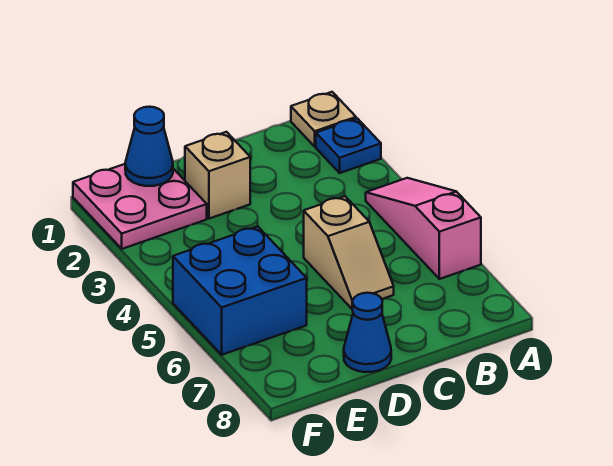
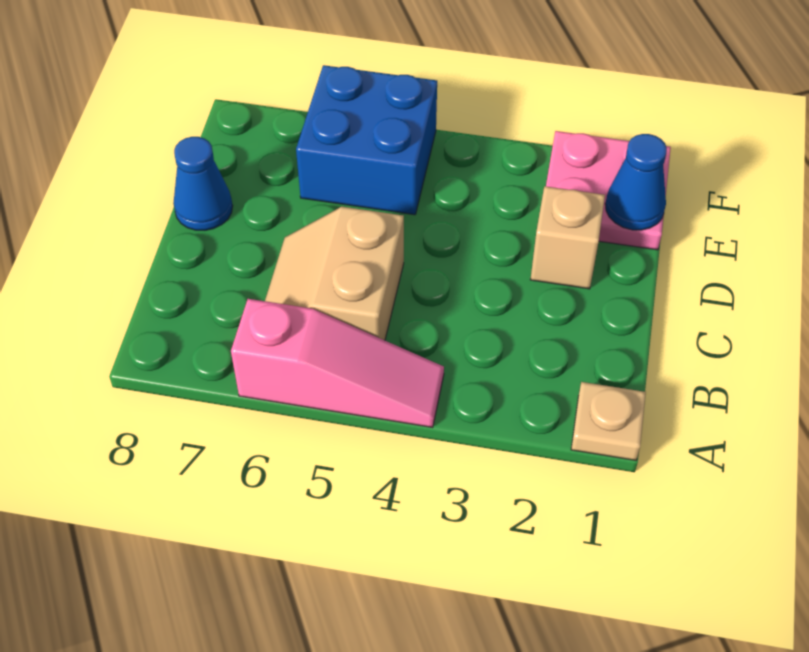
blue 1x1 plate [316,118,381,173] -> none
tan 1x2 slope [304,196,394,309] -> tan 2x2 slope [265,207,404,340]

